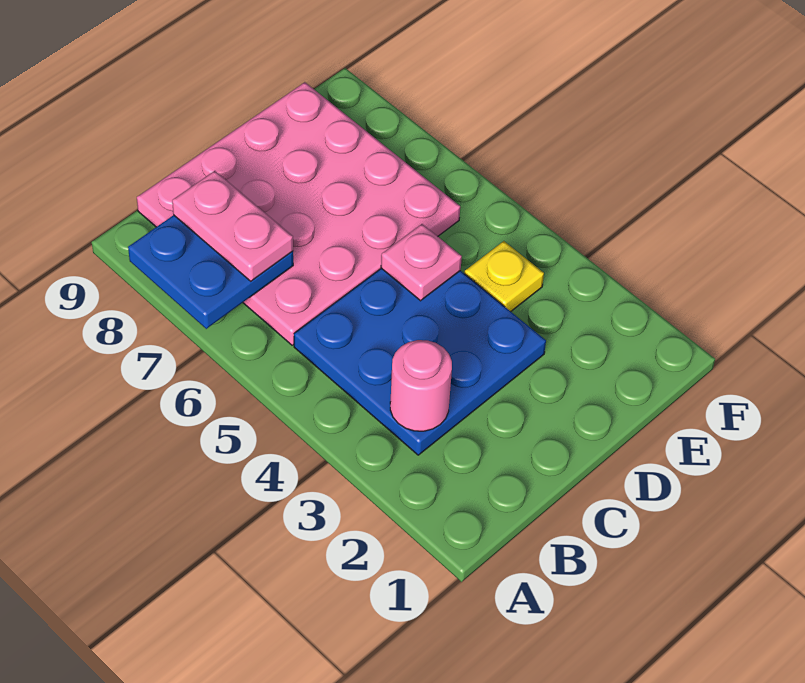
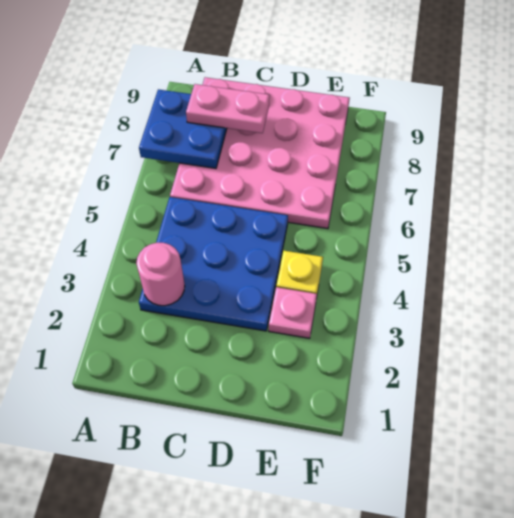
pink 1x2 plate [172,171,293,281] -> pink 1x2 plate turned to [186,84,270,133]
pink 1x1 plate [381,224,462,301] -> pink 1x1 plate moved to [269,287,317,338]

